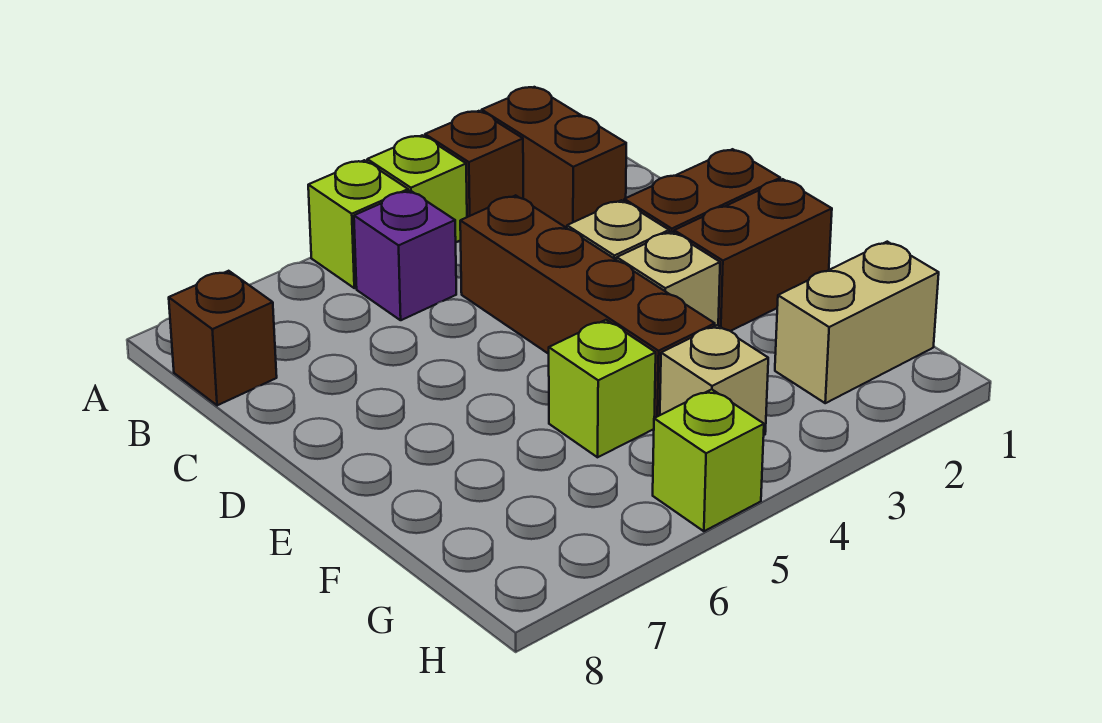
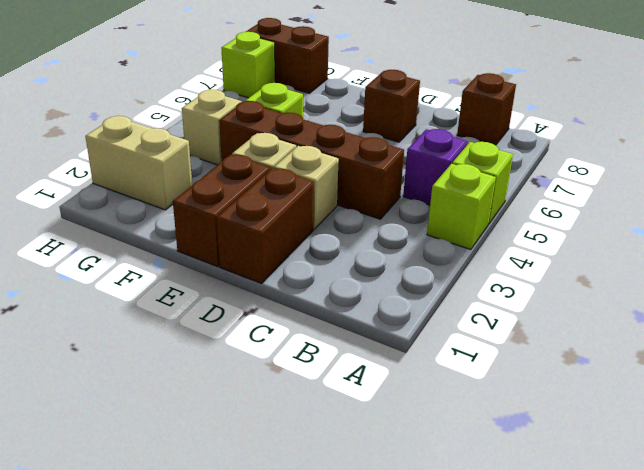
brown 1x2 brick [482,87,626,228] -> brown 1x2 brick moved to [246,18,329,93]
brown 1x1 brick [425,111,523,217] -> brown 1x1 brick moved to [363,70,420,142]
tan 1x2 brick [775,242,939,403] -> tan 1x2 brick turned to [85,116,192,210]
lime 1x1 brick [653,389,764,531] -> lime 1x1 brick moved to [221,32,275,98]

